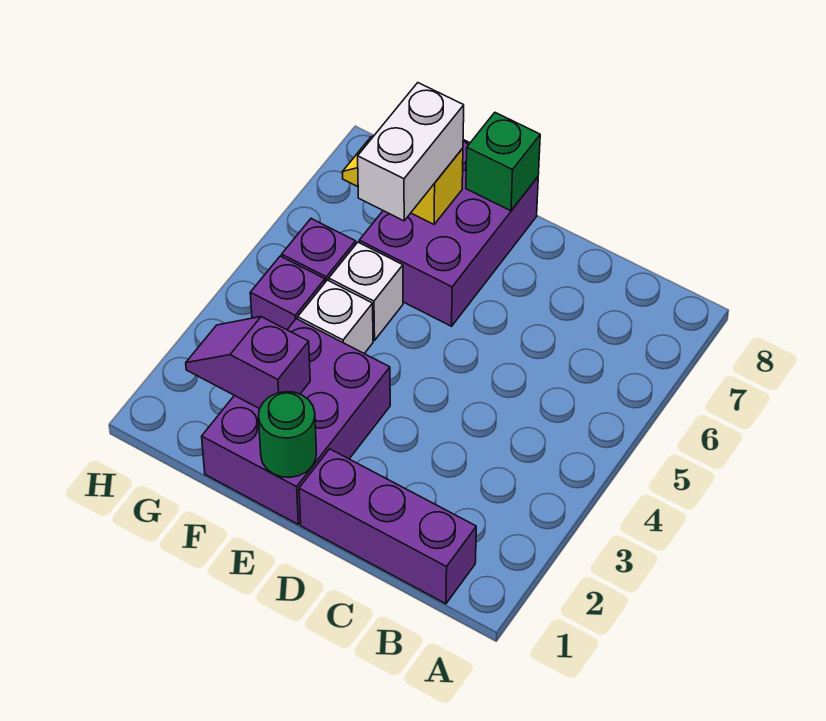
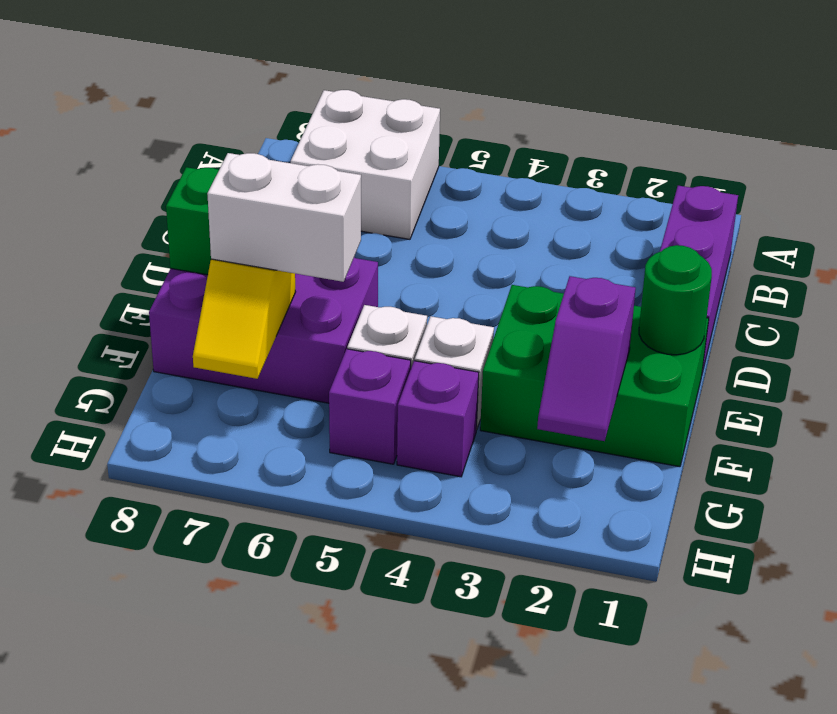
none -> white 2x2 brick [291,90,440,239]
purple 2x3 brick [202,319,390,524] -> green 2x3 brick [480,285,709,467]

